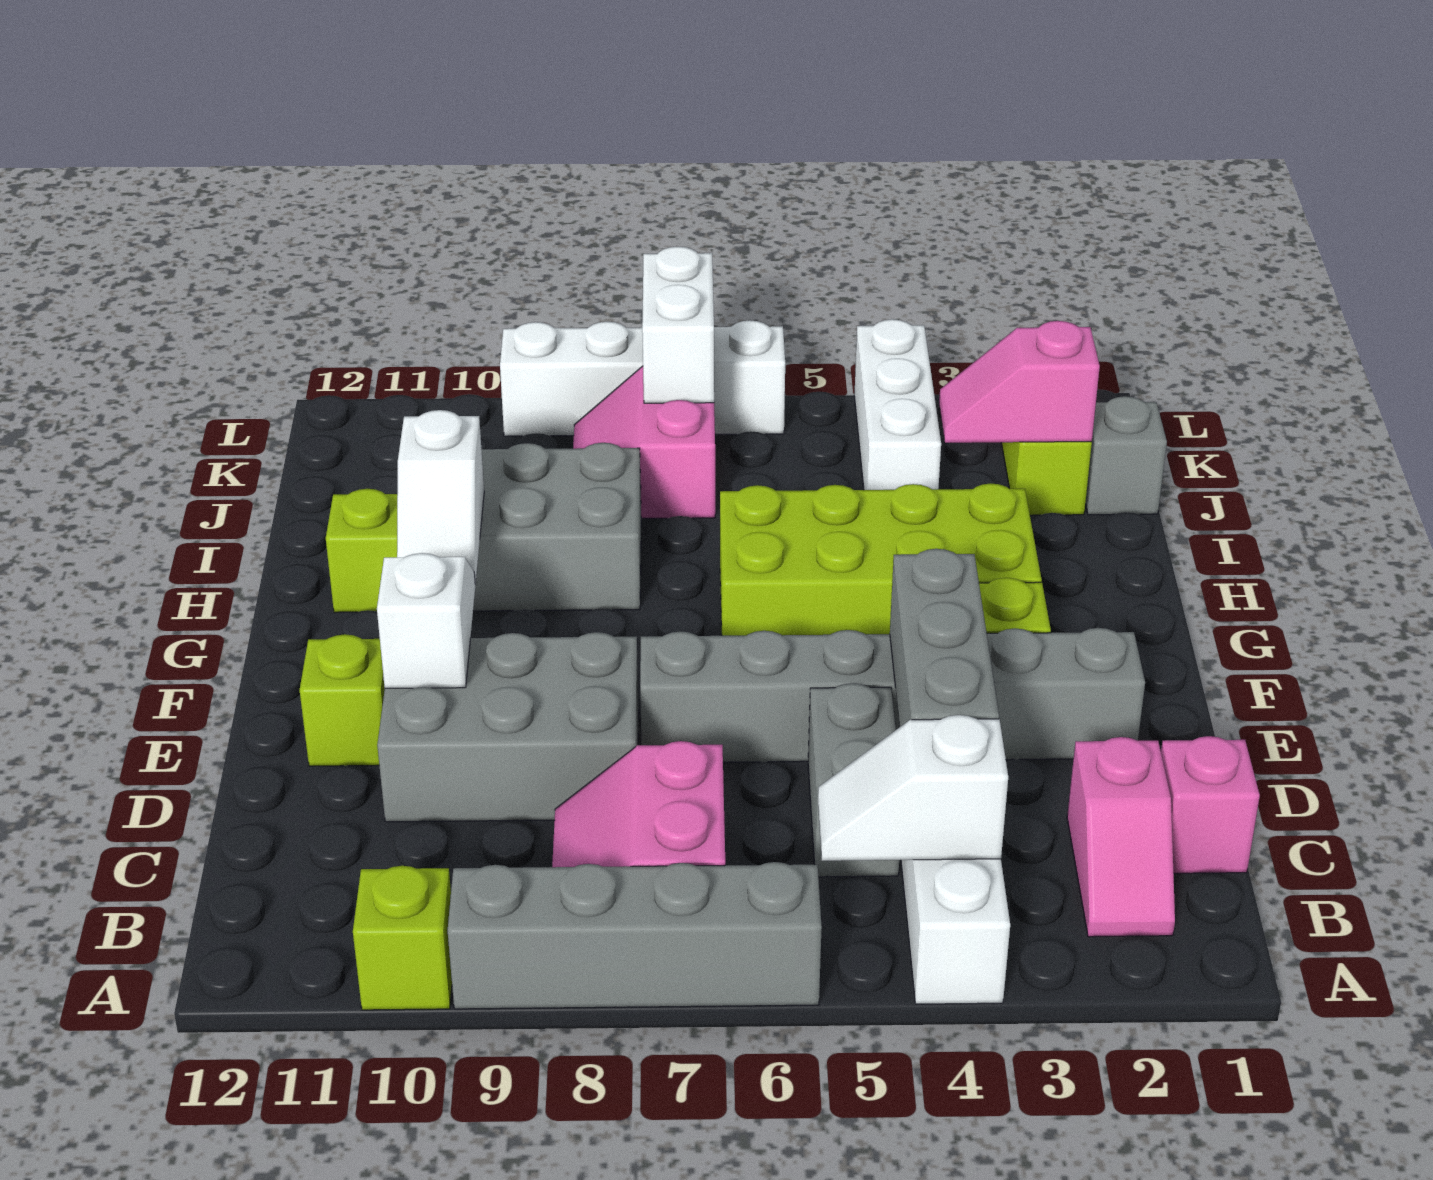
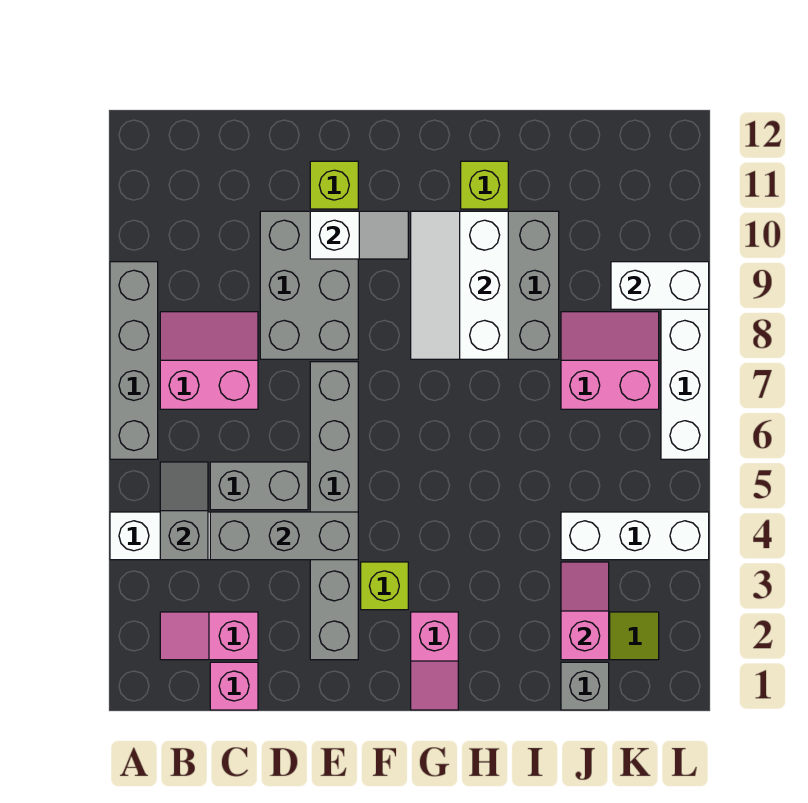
lime 1x1 brick [353,866,452,1010] -> none
white 1x2 slope [818,715,1008,861] -> grey 1x2 slope [160,462,208,560]
none -> pink 1x2 slope [411,612,458,710]
lime 2x4 brick [720,483,1042,636] -> none
white 1x2 slope [397,410,484,584] -> white 2x3 slope [411,211,508,359]
white 1x2 brick [642,247,714,403] -> white 1x2 brick moved to [611,262,709,309]

